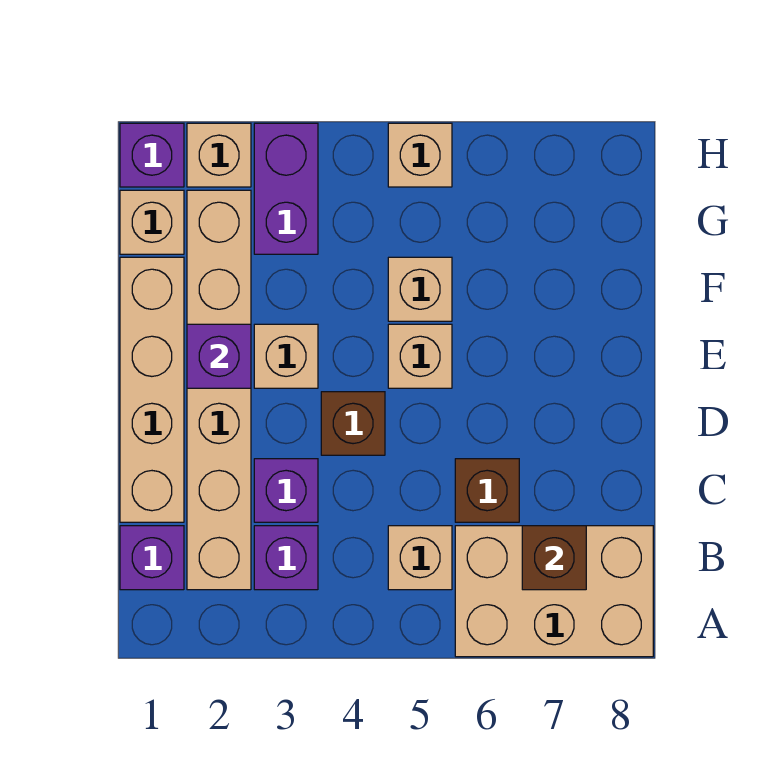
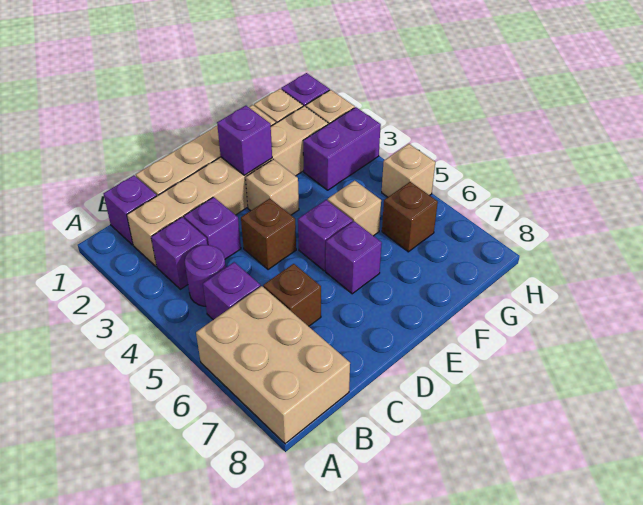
none -> purple 1x1 round brick [185,245,226,306]
tan 1x1 brick [388,526,452,590] -> purple 1x1 brick [203,262,261,320]
brown 1x1 brick [522,526,586,590] -> brown 1x1 brick moved to [382,182,438,252]
tan 1x1 brick [388,324,452,388] -> purple 1x1 brick [298,200,353,271]
none -> purple 1x1 brick [326,221,382,294]

